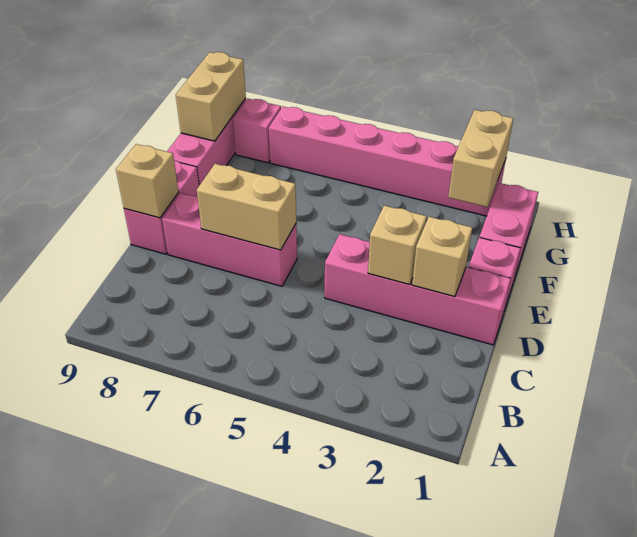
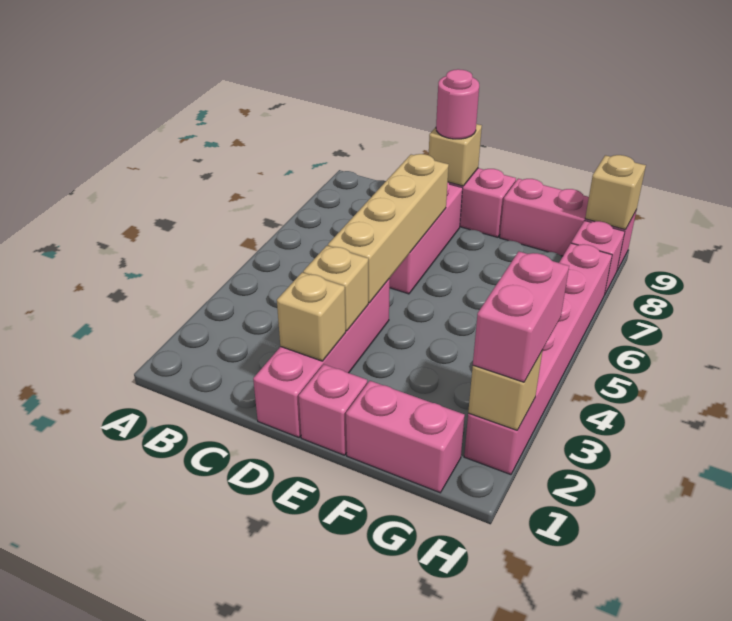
tan 1x2 brick [197,164,296,250] -> tan 1x4 brick [328,154,449,303]
none -> pink 1x1 round brick [436,69,479,139]
tan 1x2 brick [448,110,513,207] -> tan 1x1 brick [468,350,543,430]
tan 1x2 brick [176,52,246,141] -> tan 1x1 brick [585,155,646,230]
none -> pink 1x2 brick [473,252,569,382]

